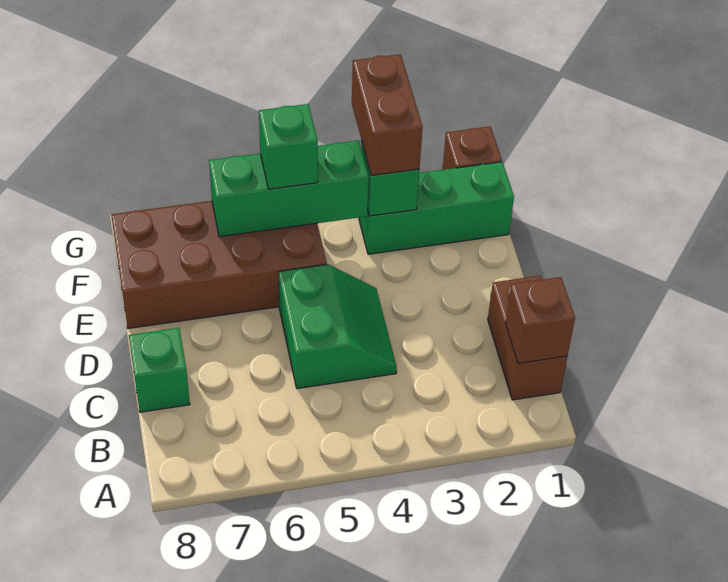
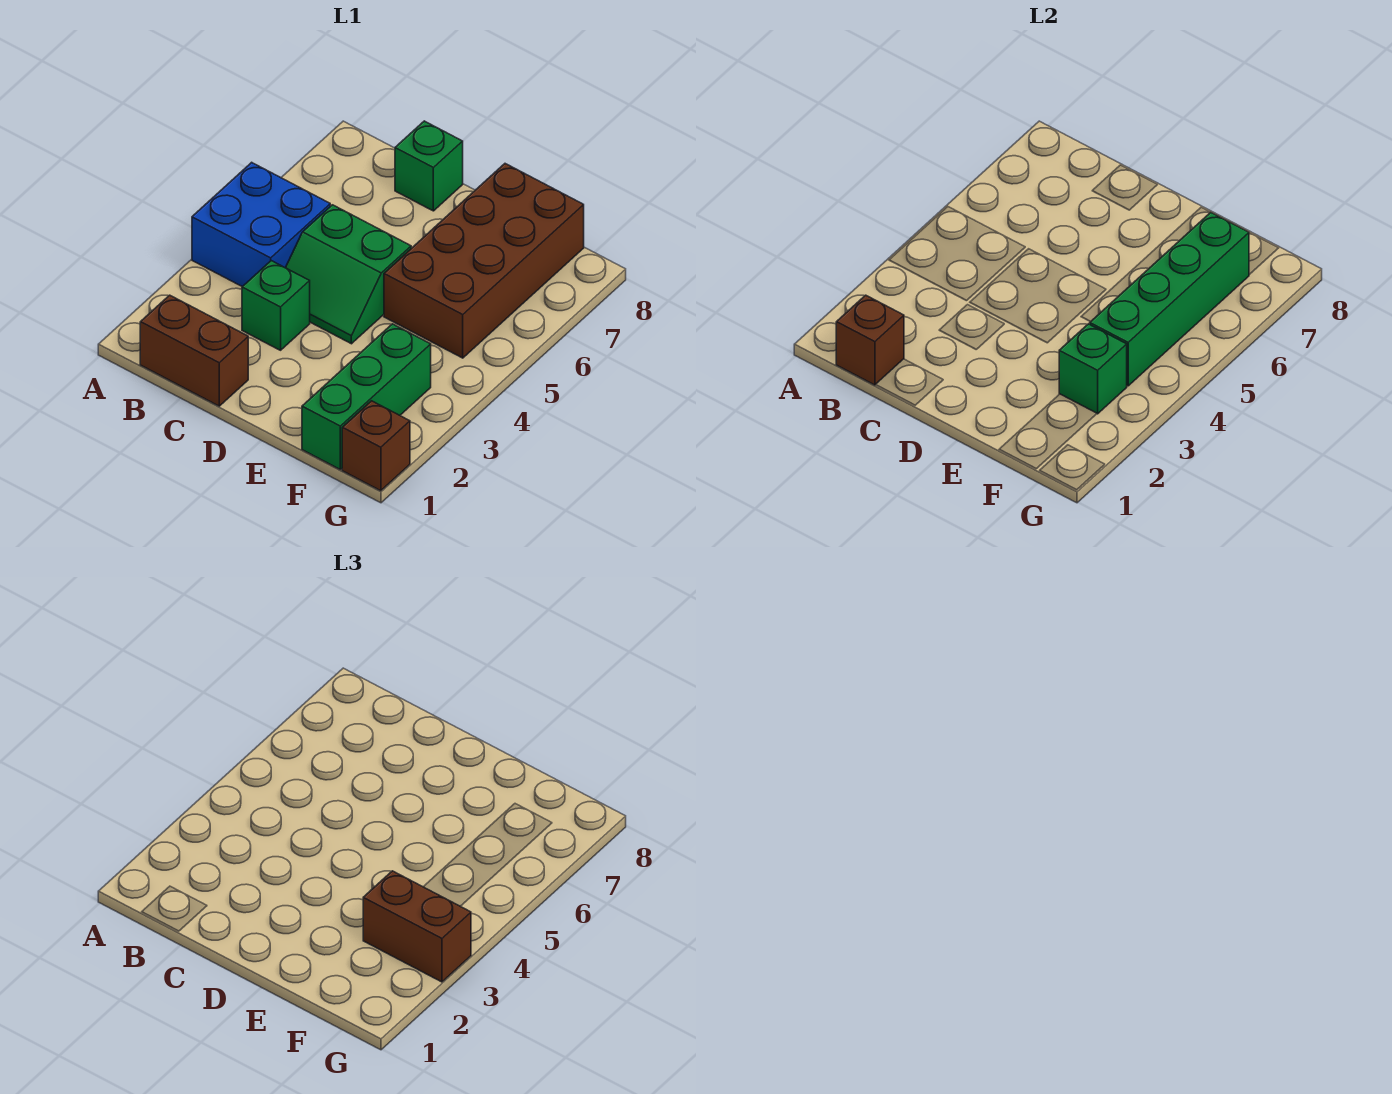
none -> blue 2x2 brick [192,162,330,287]
green 1x3 brick [209,141,369,237] -> green 1x4 brick [1090,212,1249,386]
green 1x1 brick [259,104,318,189] -> green 1x1 brick moved to [242,261,310,350]

